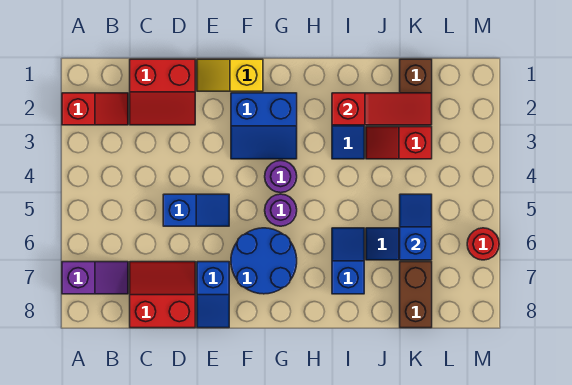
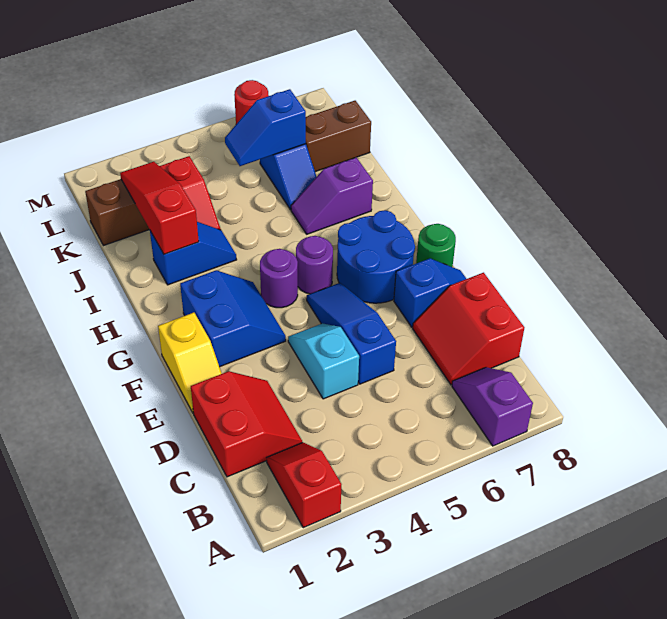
none -> cyan 1x2 slope [288,323,359,399]
blue 1x2 slope [163,194,229,226] -> blue 1x3 slope [307,283,396,384]
none -> green 1x1 round brick [416,224,456,267]
blue 1x2 slope [332,228,364,294] -> purple 1x2 slope [291,157,373,234]

